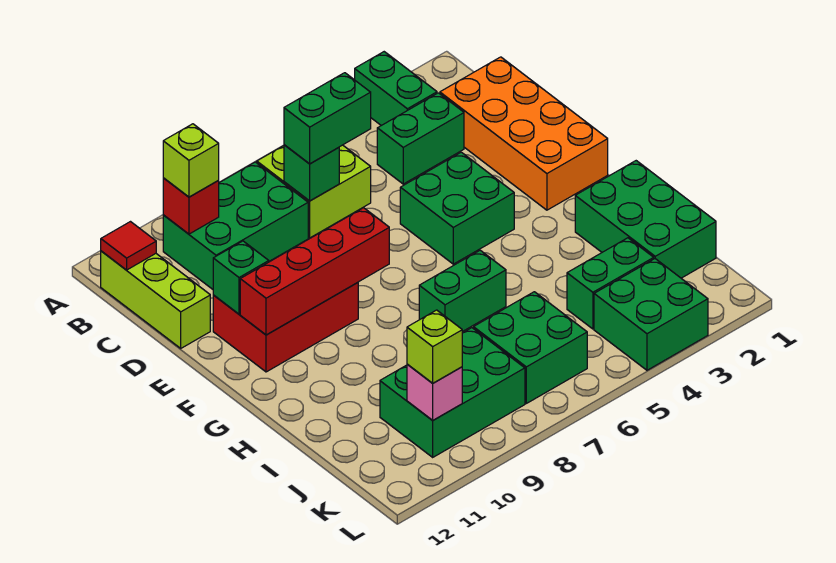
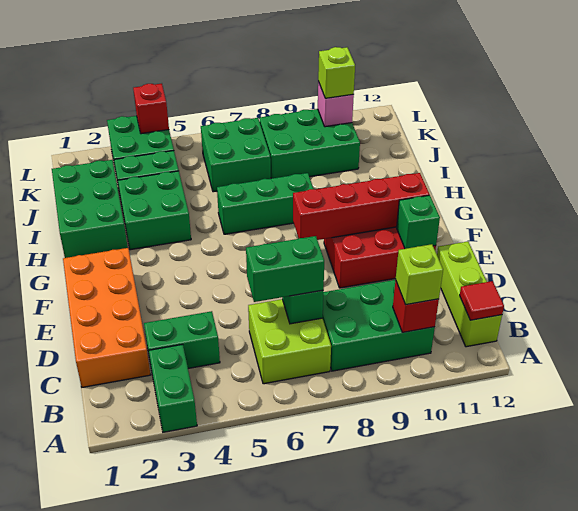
green 2x2 brick [400,152,514,264] -> green 2x2 brick moved to [118,171,191,250]
green 1x2 brick [419,250,506,332] -> green 1x3 brick [217,173,314,234]
none -> red 1x1 brick [133,84,169,134]

